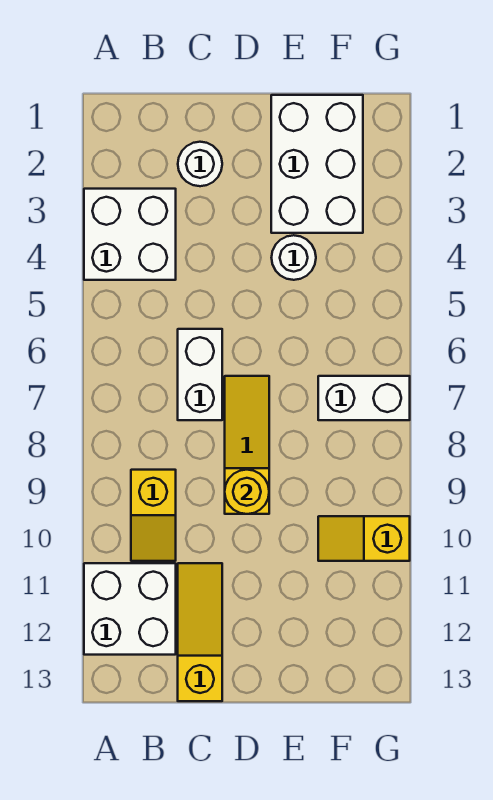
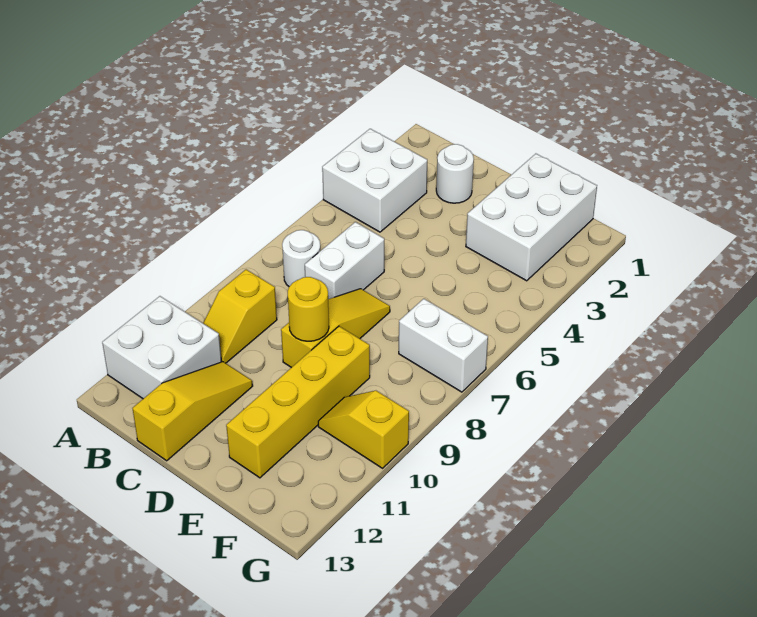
white 1x1 round brick [271,235,316,280] -> white 1x1 round brick moved to [282,230,320,286]
none -> yellow 1x4 brick [226,326,370,478]

